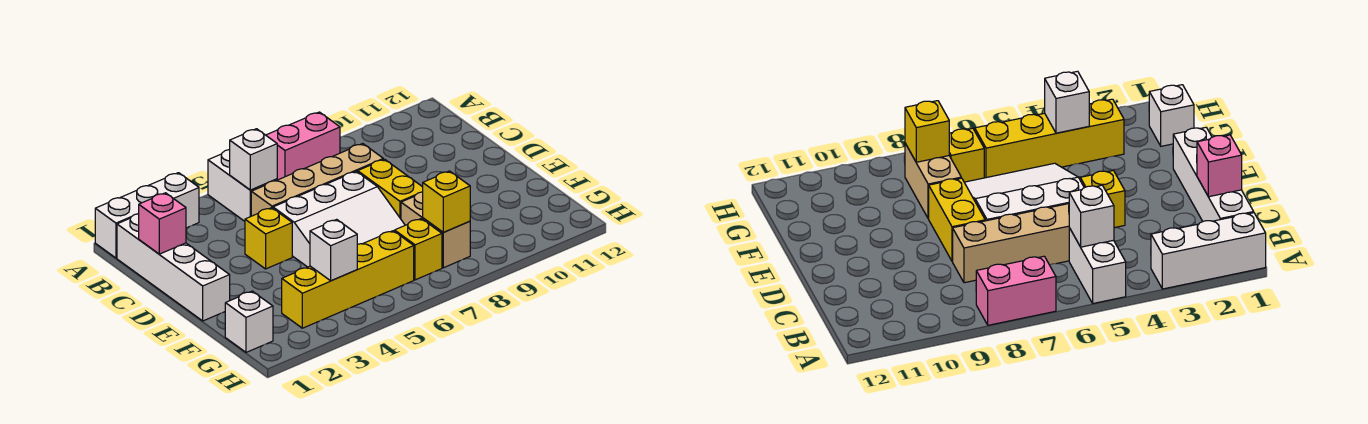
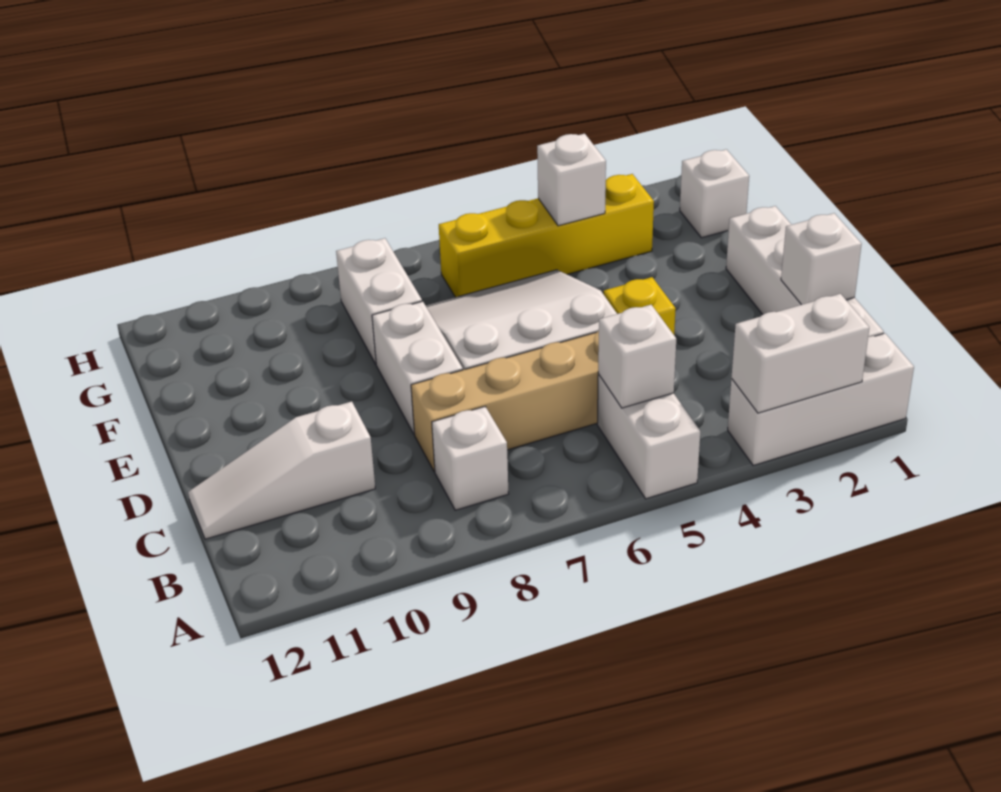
none -> white 1x2 brick [731,294,869,413]
pink 1x2 brick [266,112,340,180] -> none
none -> white 1x1 brick [432,407,508,510]
pink 1x1 brick [139,193,186,254] -> white 1x1 brick [781,213,862,305]
none -> white 1x3 slope [188,402,375,539]
yellow 1x2 brick [358,159,423,219] -> white 1x2 brick [372,301,463,434]
tan 1x2 brick [401,192,470,268] -> white 1x2 brick [336,238,422,364]
yellow 1x1 brick [395,219,442,280] -> none
yellow 1x1 brick [423,171,470,232] -> none

